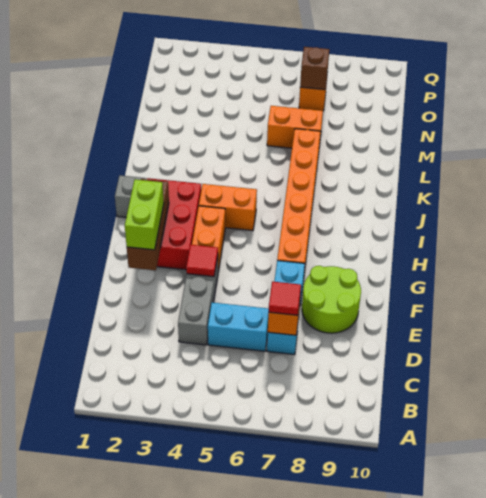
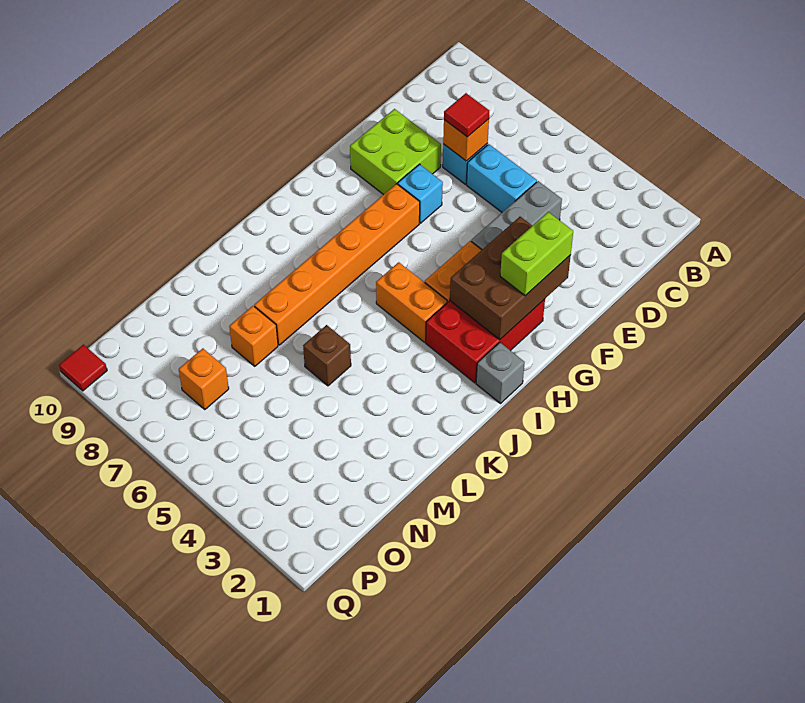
lime 2x2 round brick [302,266,361,333] -> lime 2x2 brick [350,109,441,195]
brown 1x3 brick [127,179,169,270] -> brown 2x3 brick [450,217,571,340]
red 1x1 tile [186,245,218,277] -> red 1x1 tile moved to [59,345,107,391]
orange 1x2 brick [267,106,323,148] -> orange 1x1 brick [229,306,278,366]
brown 1x1 brick [300,47,329,90] -> brown 1x1 brick moved to [303,325,351,386]

